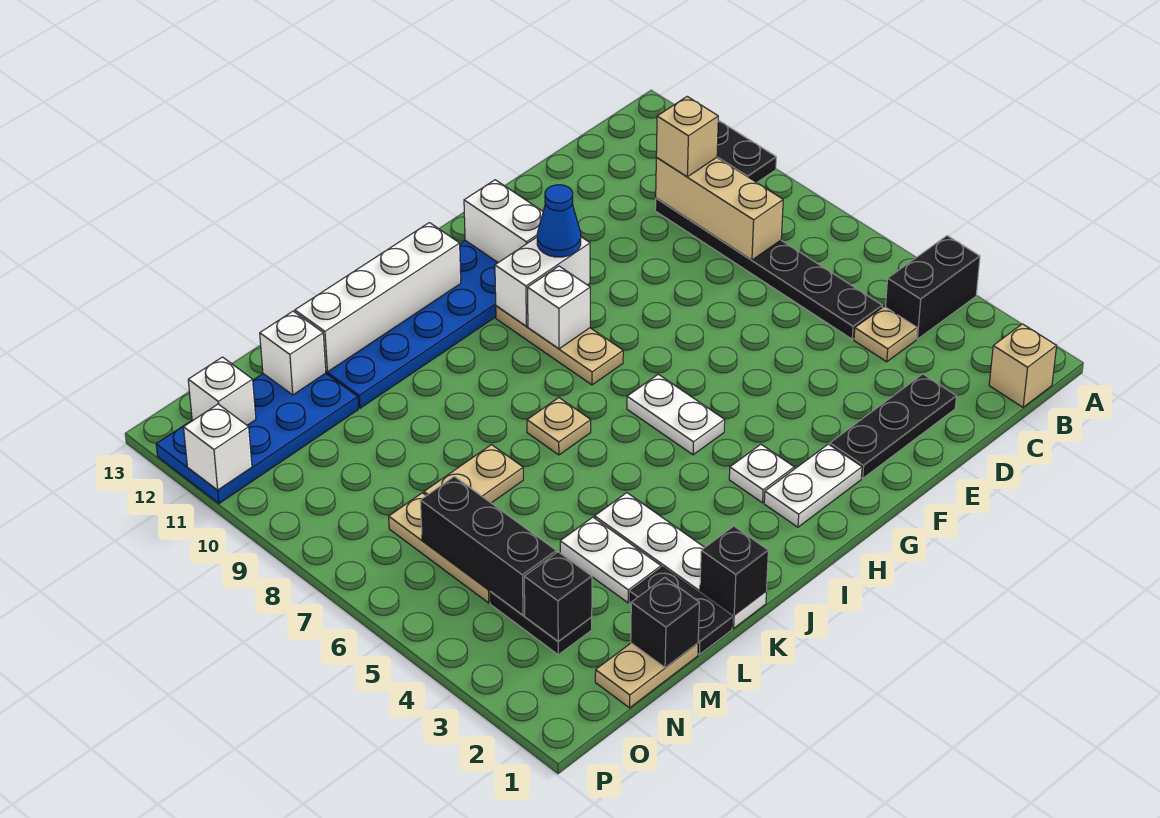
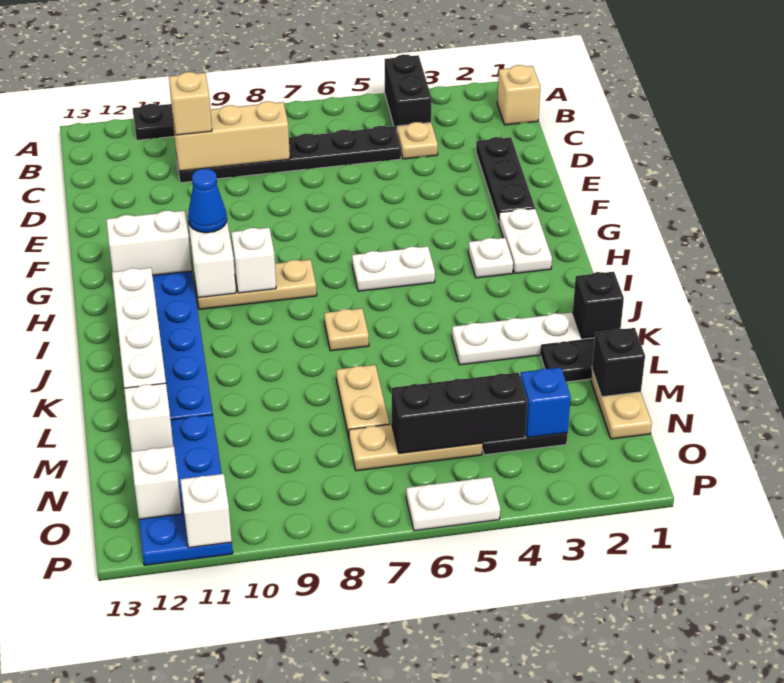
white 1x2 plate [560,517,661,603] -> white 1x2 plate moved to [406,477,500,531]
black 1x1 brick [524,552,592,641] -> blue 1x1 brick [520,367,571,438]

